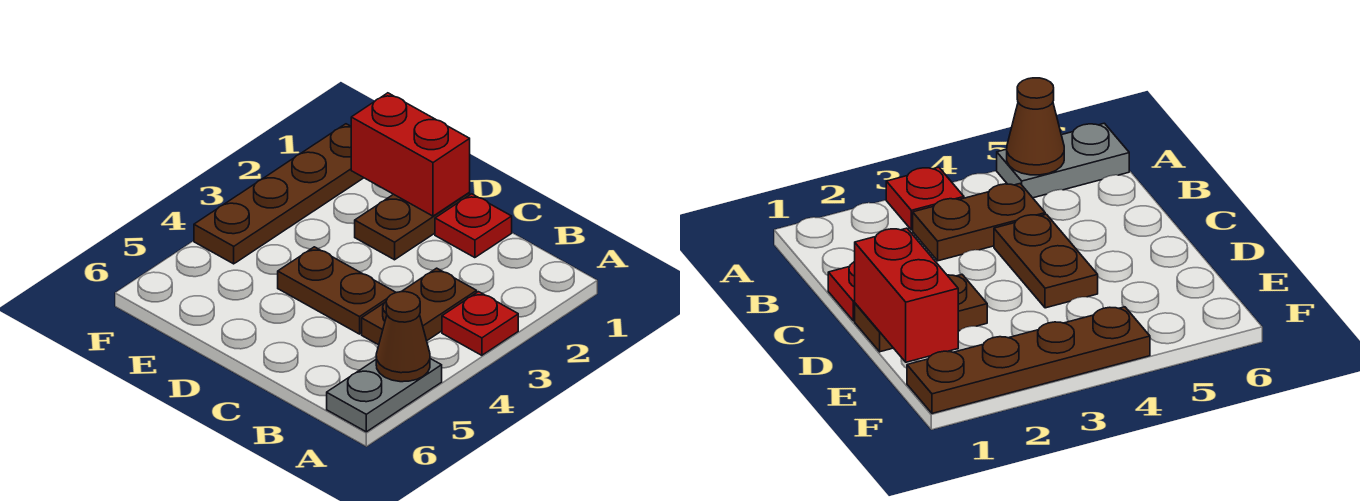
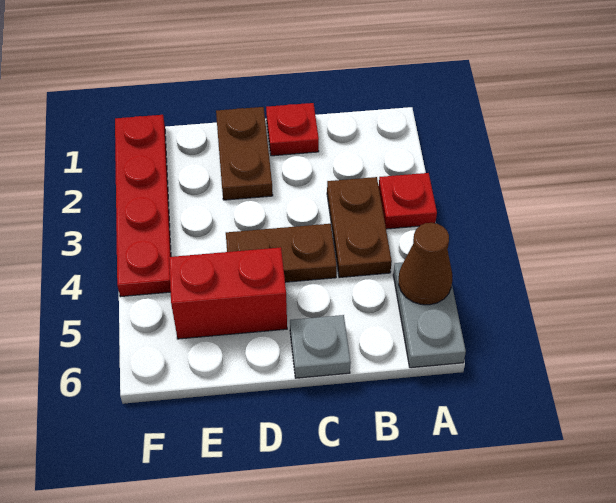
none -> grey 1x1 plate [290,315,351,378]
red 1x2 brick [351,93,470,216] -> red 1x2 brick moved to [169,247,287,339]
brown 1x4 plate [194,124,363,264] -> red 1x4 plate [115,115,171,297]

